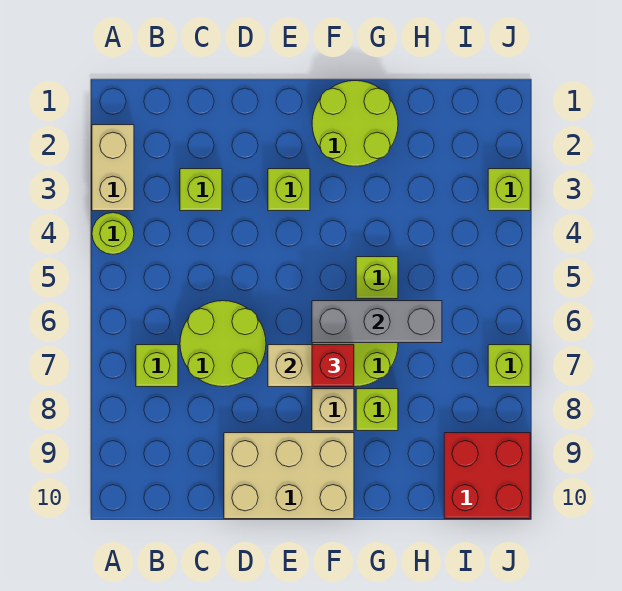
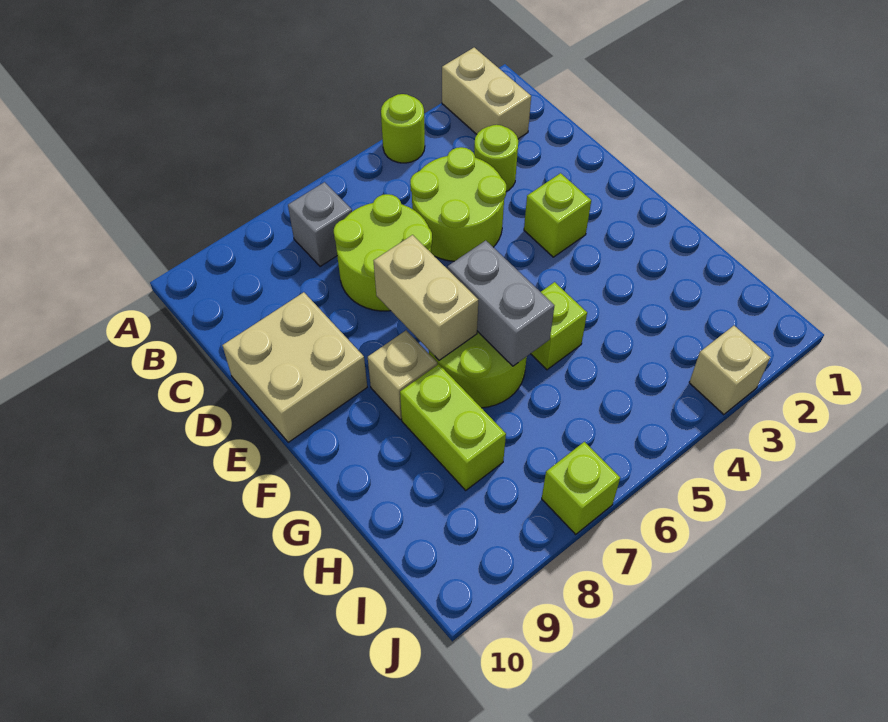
tan 1x2 brick [92,125,134,211] -> tan 1x2 brick turned to [442,48,531,139]
lime 1x1 brick [136,345,178,387] -> grey 1x1 brick [288,182,352,267]
lime 1x1 brick [180,169,222,211] -> lime 1x1 round brick [474,125,518,191]
tan 2x3 brick [224,433,354,519] -> tan 2x2 brick [222,292,367,442]
lime 2x2 round brick [312,81,398,166] -> lime 2x2 round brick moved to [410,147,506,261]
grey 1x3 brick [312,301,442,343] -> grey 1x2 brick [448,240,554,366]
red 1x1 brick [312,345,354,387] -> none
lime 1x1 brick [356,389,398,431] -> lime 1x2 brick [400,364,506,490]
red 2x2 brick [444,433,530,519] -> none
lime 1x1 brick [488,169,530,211] -> tan 1x1 brick [689,326,770,415]

